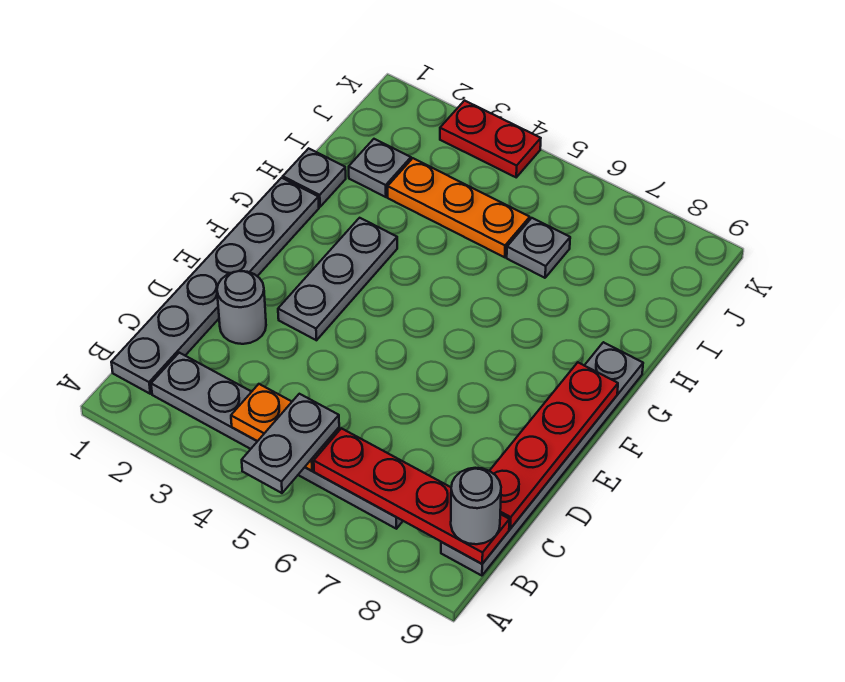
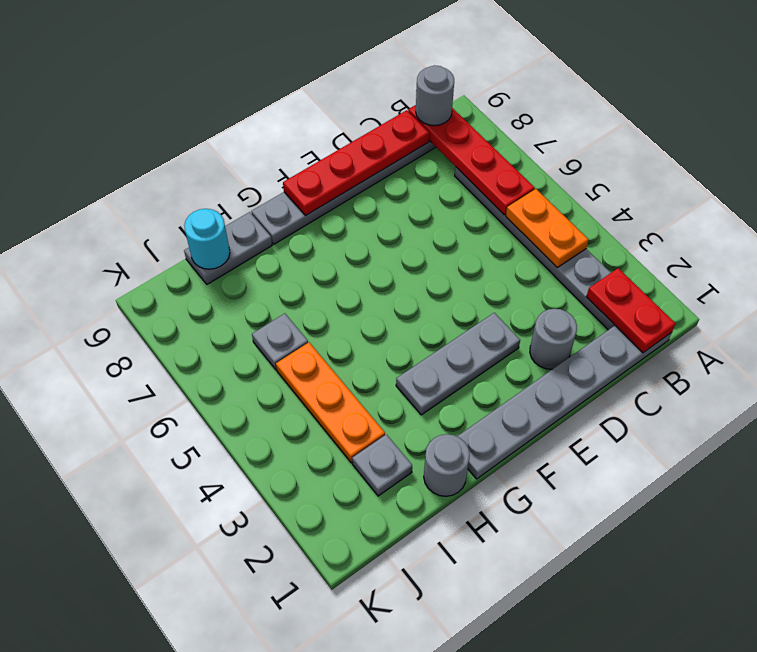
grey 1x2 plate [242,394,339,493] -> grey 1x2 plate moved to [184,212,272,284]
grey 1x1 plate [283,148,346,207] -> grey 1x1 round brick [424,434,470,496]
none -> cyan 1x1 round brick [184,209,230,269]
red 1x2 plate [440,101,541,177] -> red 1x2 plate moved to [586,268,676,353]

